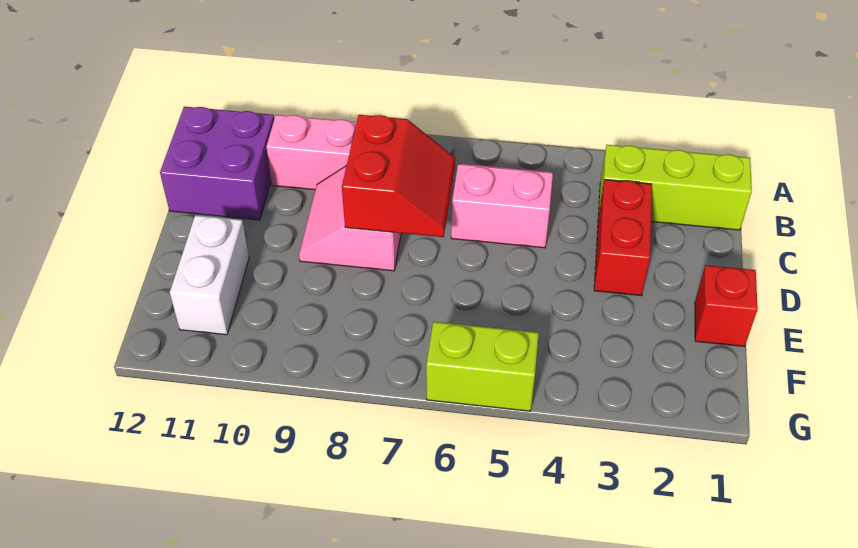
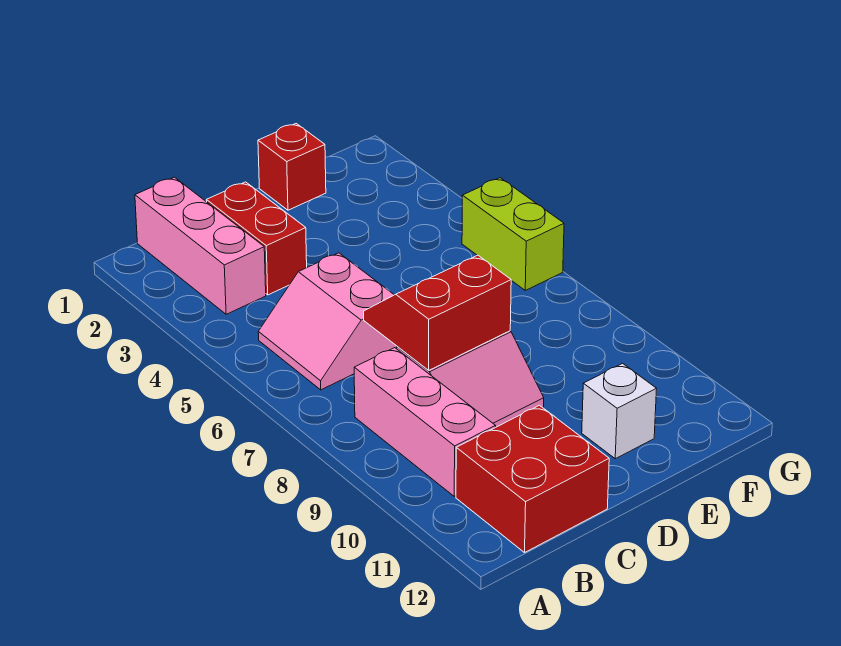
lime 1x3 brick [598,145,752,230] -> pink 1x3 brick [135,177,266,314]
purple 2x2 brick [160,107,274,220] -> red 2x2 brick [456,405,609,553]
red 1x2 brick [594,180,652,296] -> red 1x2 brick turned to [206,182,307,295]
white 1x2 brick [170,215,249,335] -> white 1x1 brick [582,363,657,459]

